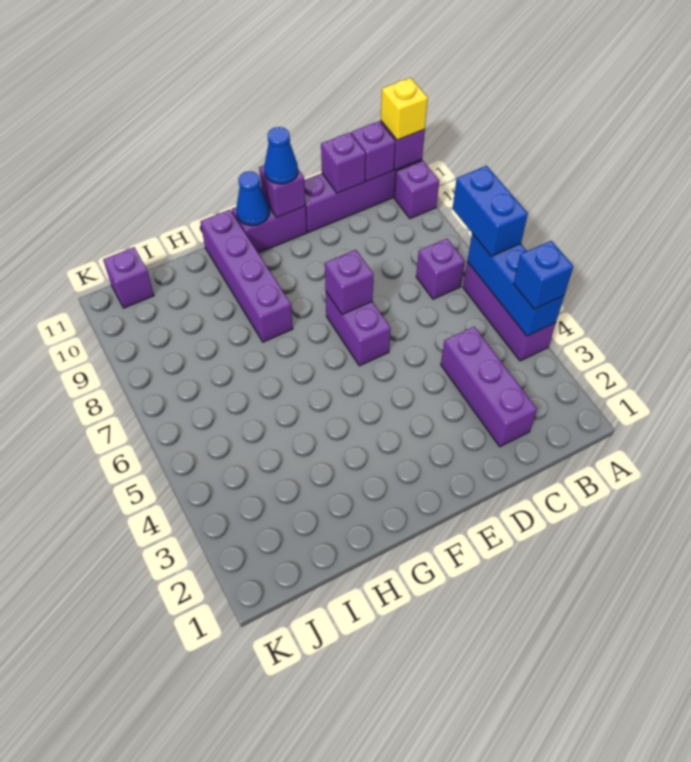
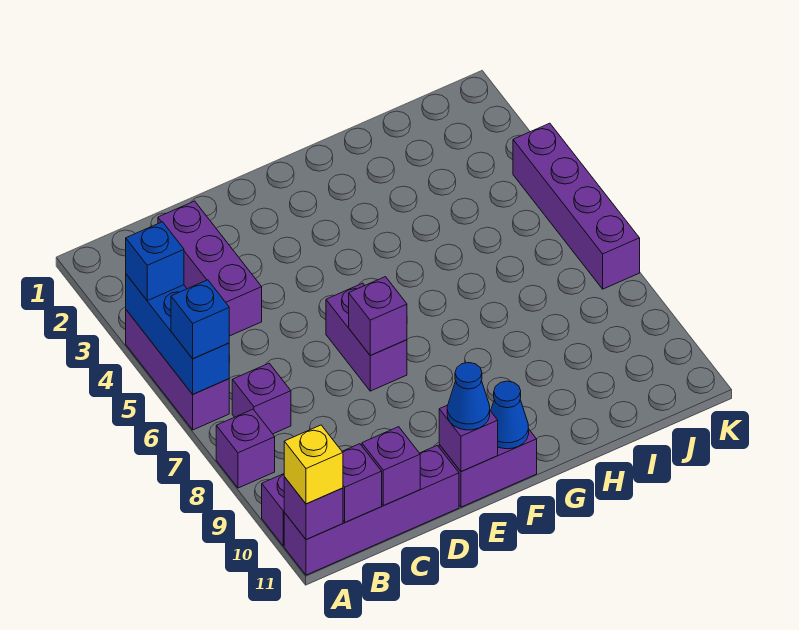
blue 1x2 brick [453,166,528,256] -> blue 1x1 brick [171,280,229,359]
purple 1x4 brick [200,210,293,342] -> purple 1x4 brick moved to [513,123,640,289]
purple 1x1 brick [103,247,154,308] -> purple 1x1 brick moved to [216,409,275,488]

